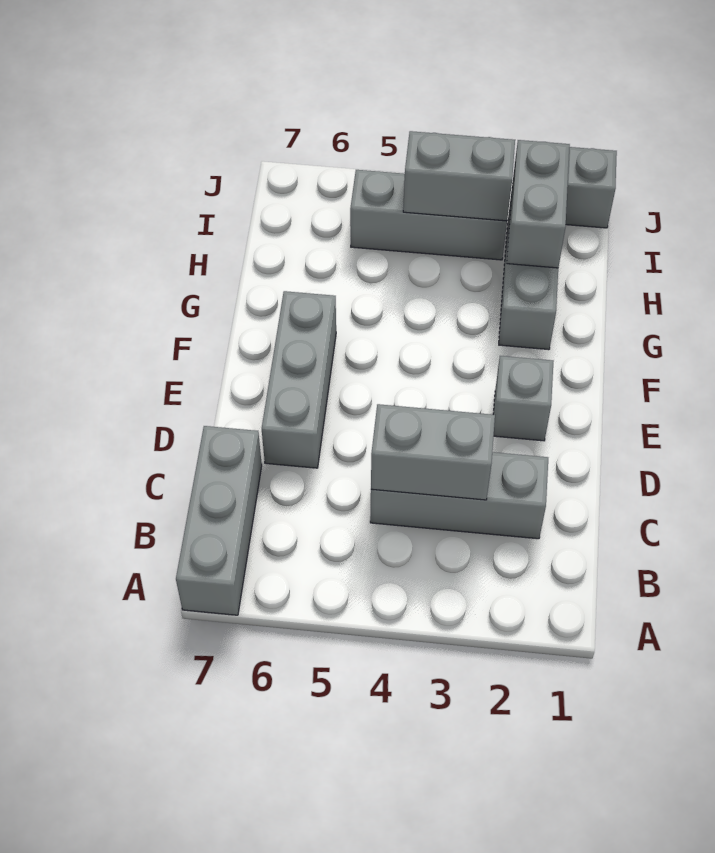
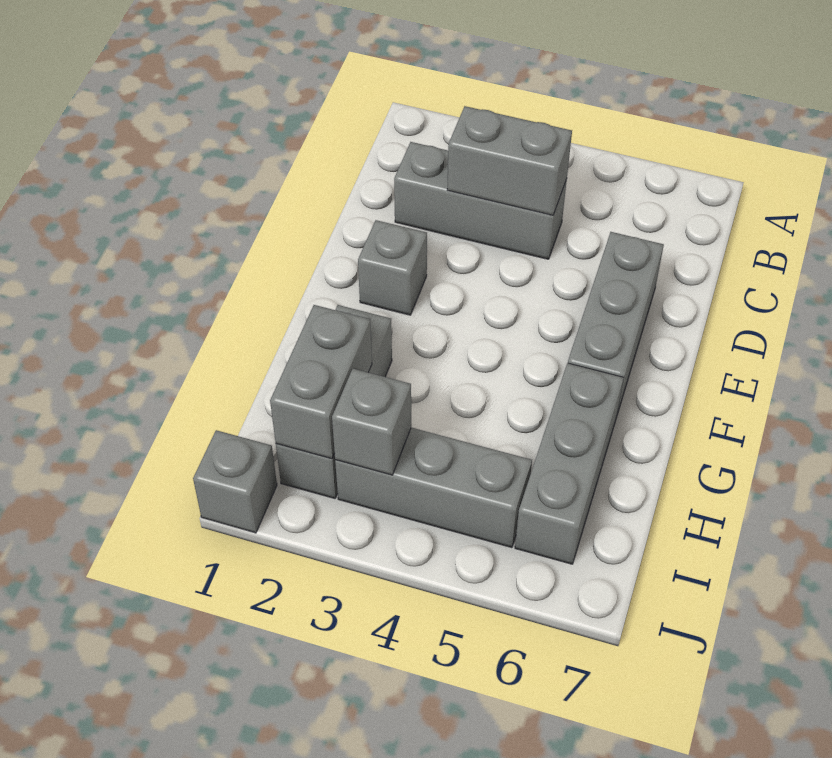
grey 1x3 brick [176,426,262,615] -> grey 1x3 brick moved to [515,363,624,564]
grey 1x2 brick [403,131,515,221] -> grey 1x1 brick [332,369,411,475]

